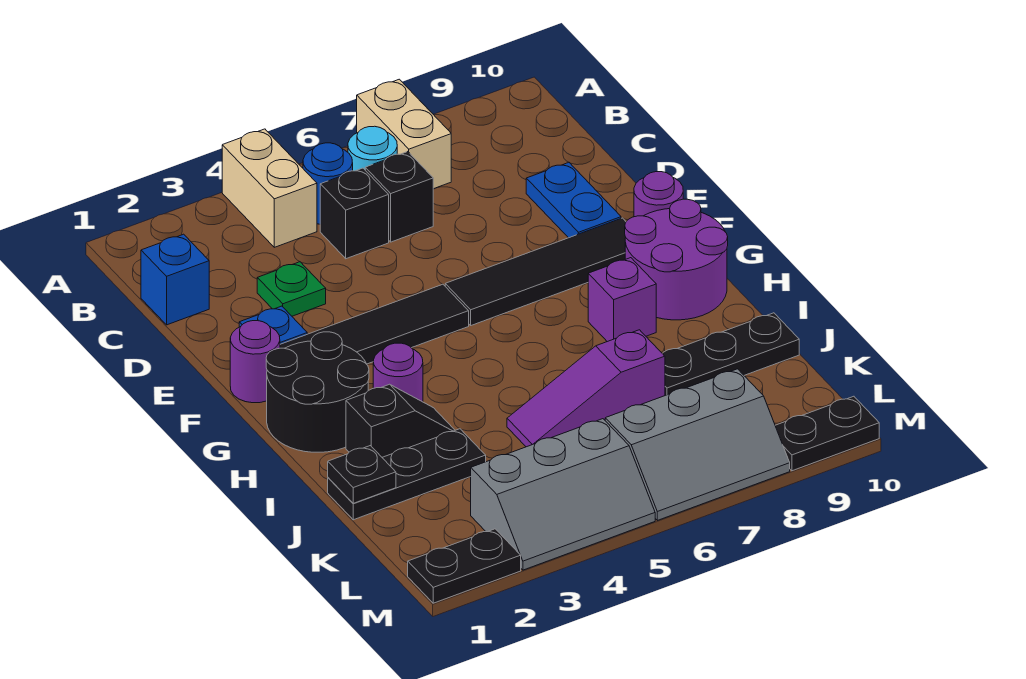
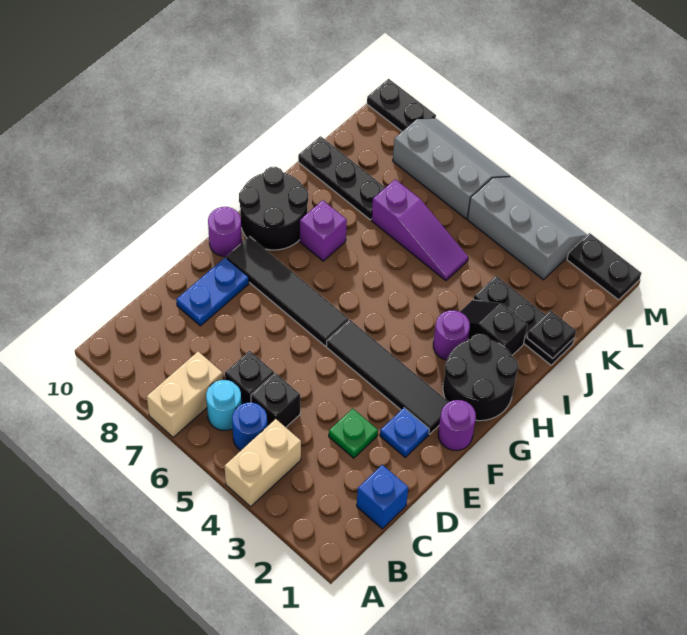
purple 2x2 round brick [625,199,728,320] -> black 2x2 round brick [239,167,308,250]

